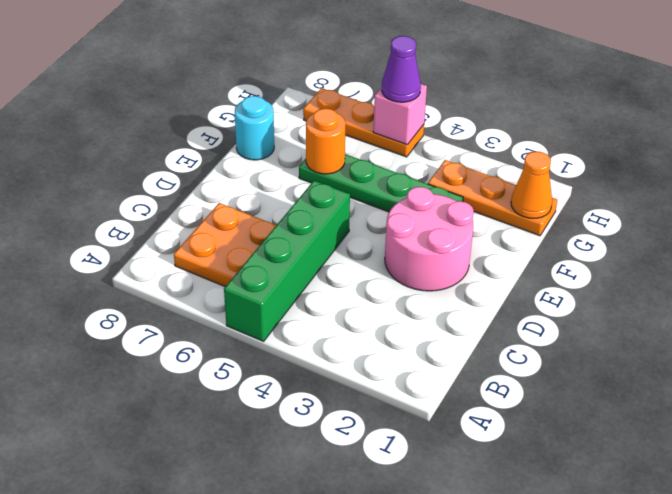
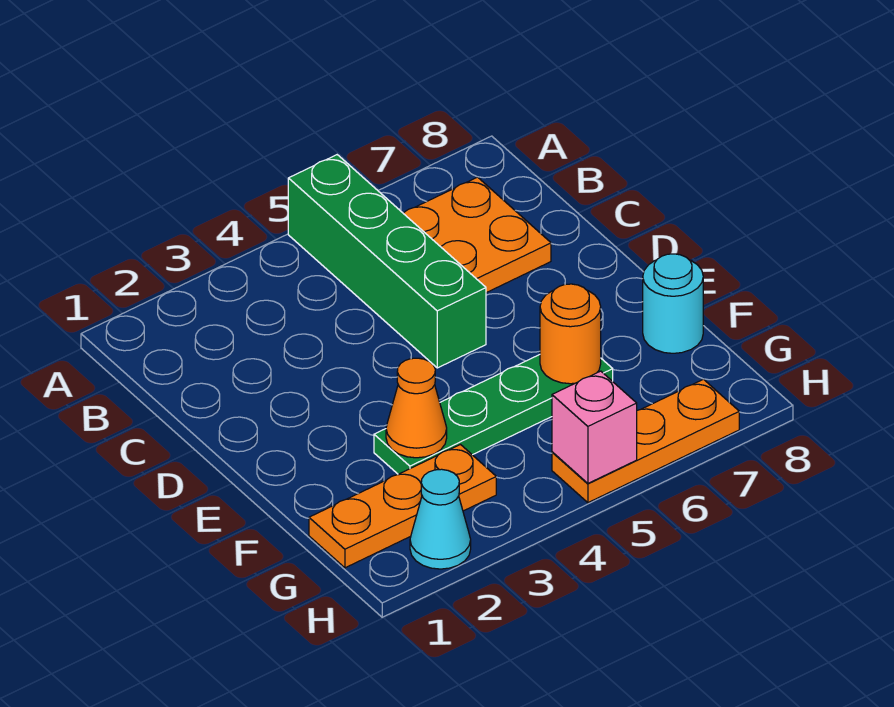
pink 2x2 round brick [385,187,474,291] -> none
orange 1x1 cone [511,152,552,218] -> orange 1x1 cone moved to [386,358,447,458]
none -> cyan 1x1 cone [410,469,471,569]
purple 1x1 cone [382,36,421,102] -> none

